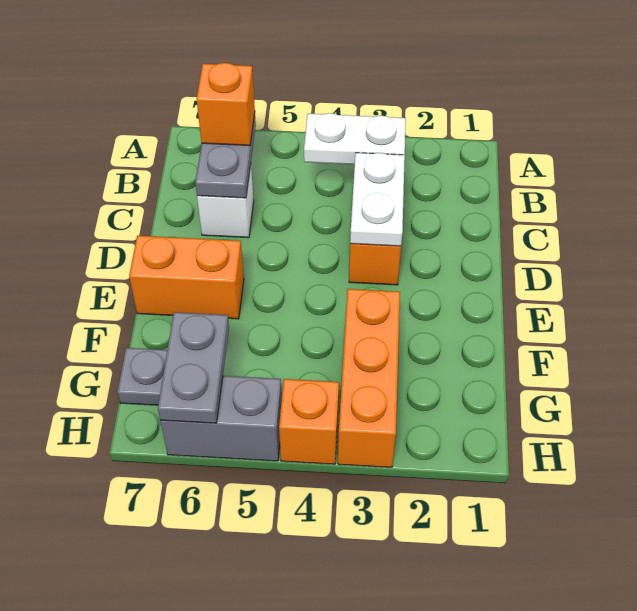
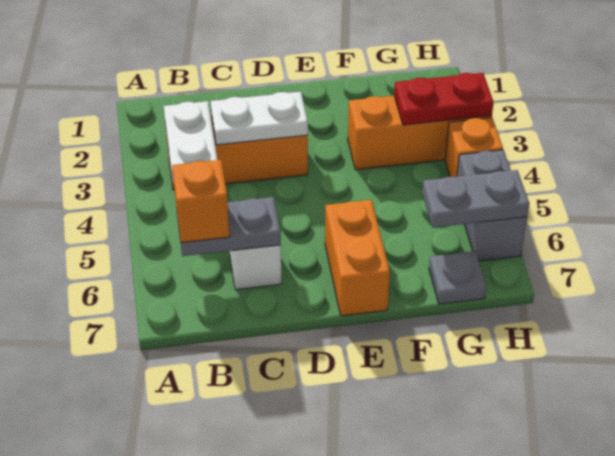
none -> red 1x2 plate [394,73,494,125]

